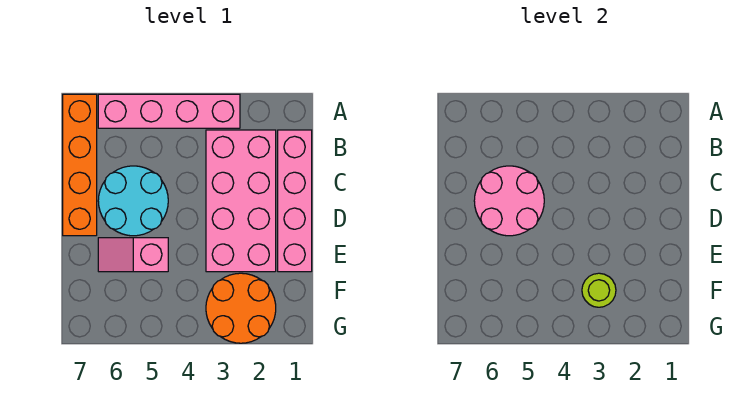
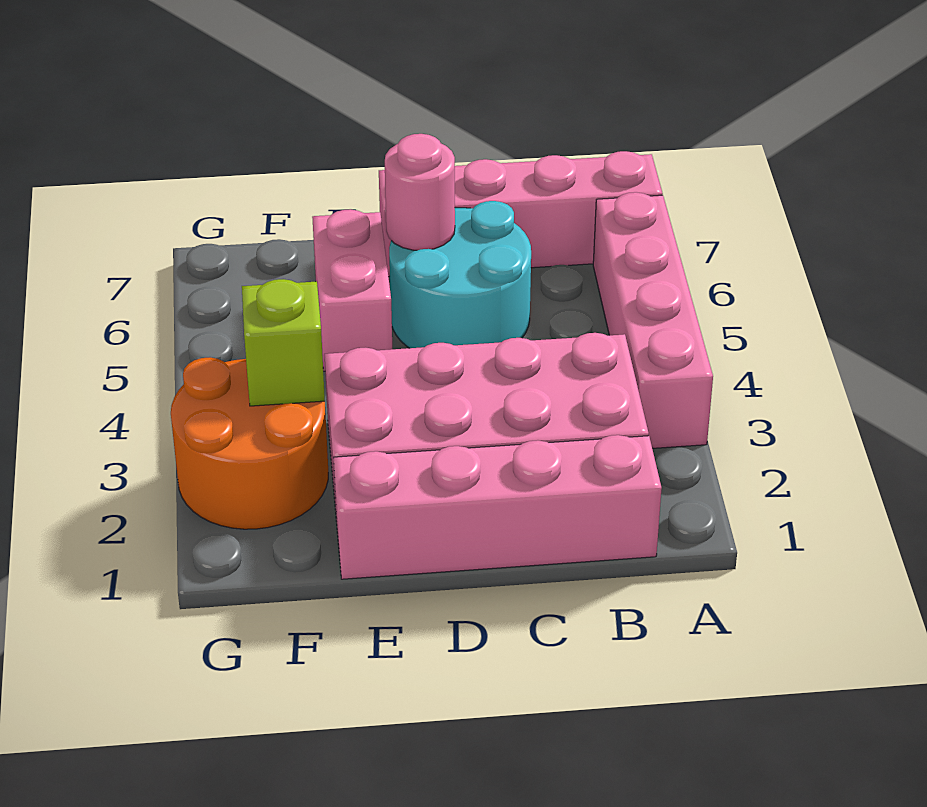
orange 1x4 brick [63,94,97,236] -> pink 1x4 brick [379,151,663,277]
pink 2x2 round brick [474,166,544,236] -> pink 1x1 round brick [385,134,455,250]
pink 1x2 slope [98,238,168,272] -> pink 1x2 brick [312,209,392,371]
lime 1x1 round brick [582,273,616,307] -> lime 1x1 brick [242,279,325,406]

